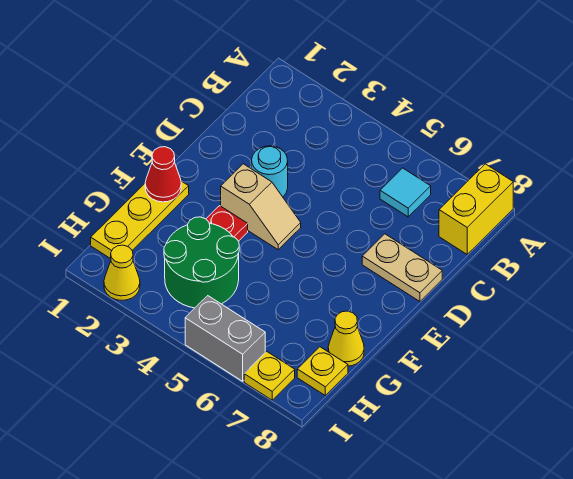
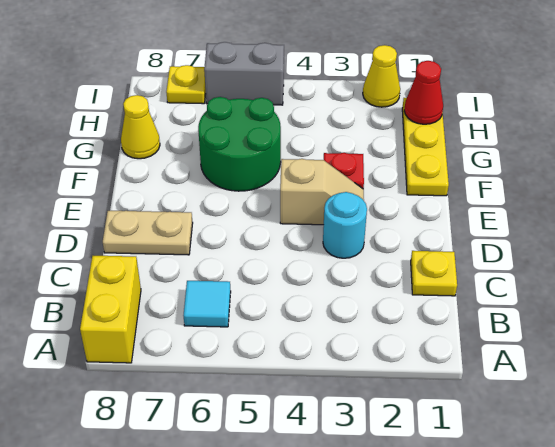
tan 1x2 slope [221,164,301,250] -> tan 1x2 slope turned to [280,159,364,225]
red 1x1 cone [145,147,181,202] -> red 1x1 cone moved to [404,61,443,124]
green 2x2 round brick [164,217,239,308] -> green 2x2 round brick moved to [198,97,281,191]
yellow 1x1 plate [297,347,348,395] -> yellow 1x1 plate moved to [411,251,457,296]

